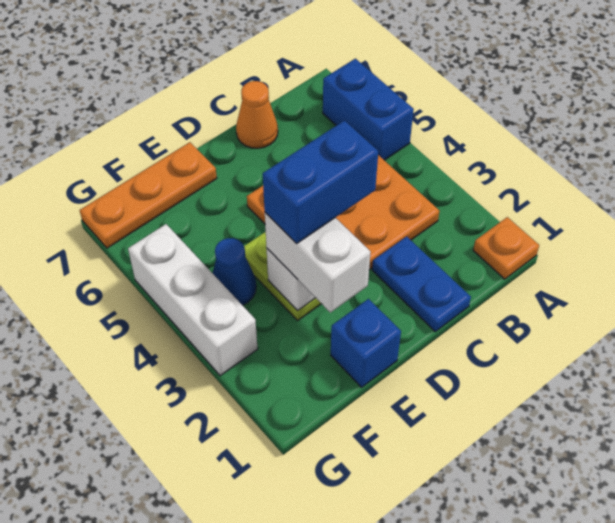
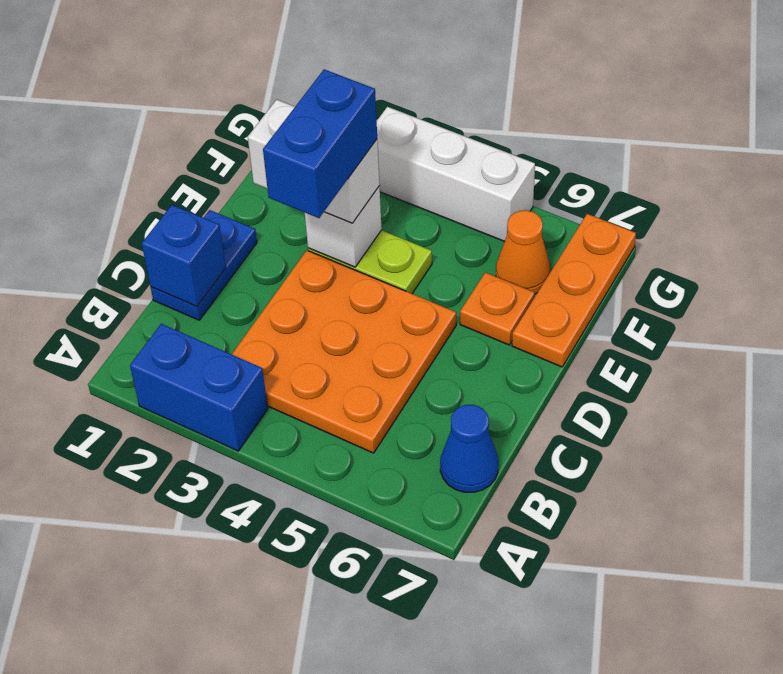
orange 1x1 plate [473,217,539,279] -> orange 1x1 plate moved to [460,272,535,345]
blue 1x2 brick [323,59,414,160] -> blue 1x2 brick moved to [130,324,268,451]
blue 1x2 plate [372,236,471,332] -> blue 1x2 plate turned to [151,210,257,320]
orange 1x1 cone [236,81,278,148] -> orange 1x1 cone moved to [496,210,550,294]
blue 1x1 brick [331,299,401,387] -> blue 1x1 brick moved to [142,205,226,306]
blue 1x1 cone [213,238,256,305] -> blue 1x1 cone moved to [440,405,498,492]

